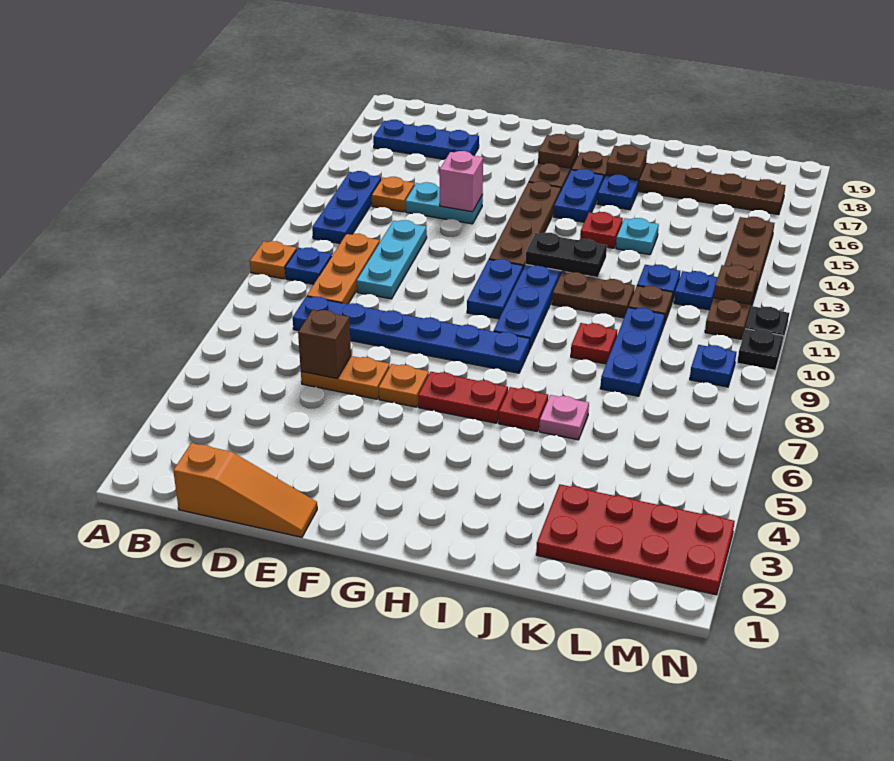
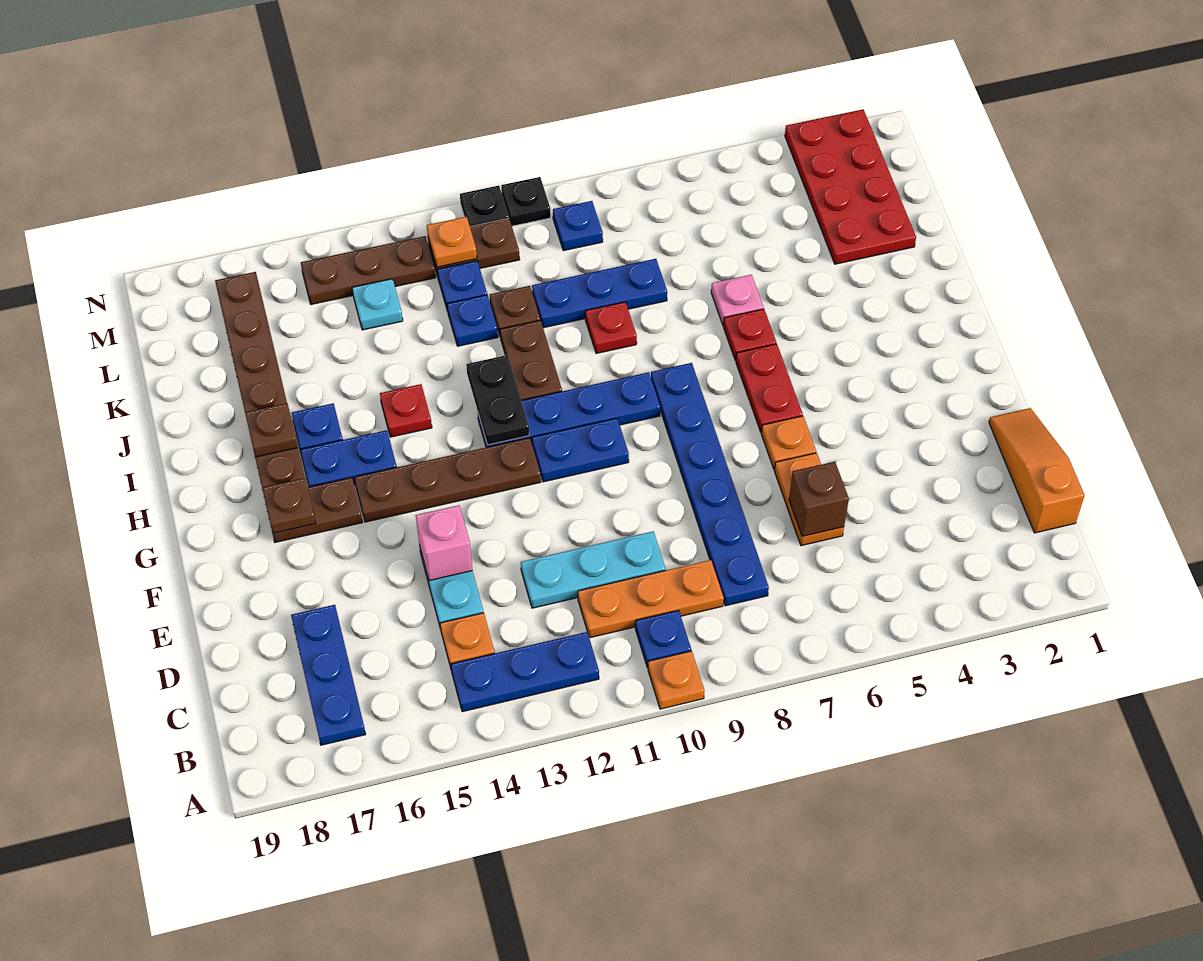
cyan 1x1 plate [616,218,659,255] -> cyan 1x1 plate moved to [352,279,403,330]
brown 1x1 plate [714,265,758,304] -> orange 1x1 plate [427,217,477,267]

